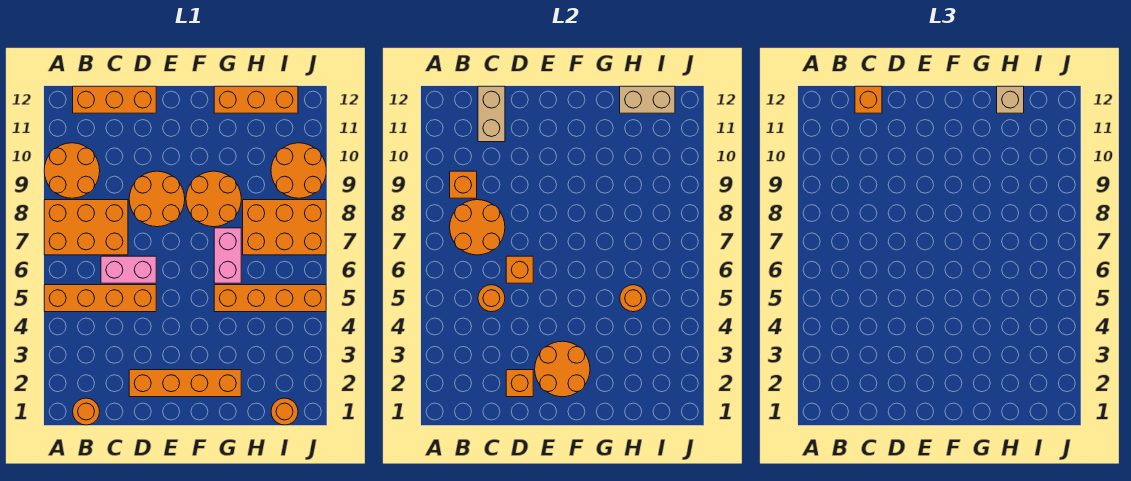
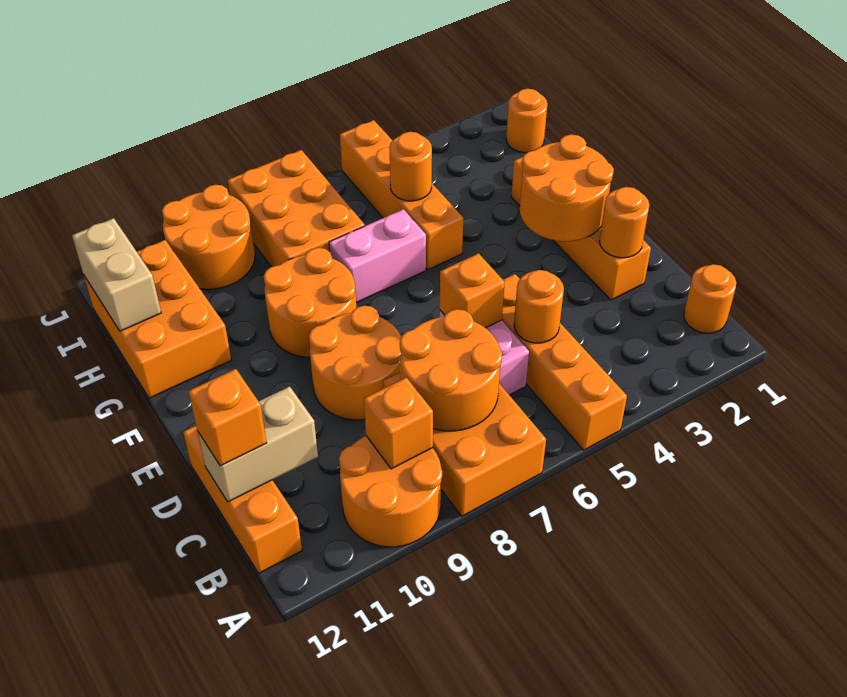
orange 1x1 brick [506,370,533,397] -> orange 1x1 round brick [599,187,649,258]
orange 1x3 brick [214,86,298,113] -> orange 2x3 brick [84,240,231,398]
tan 1x1 brick [997,86,1024,113] -> none

